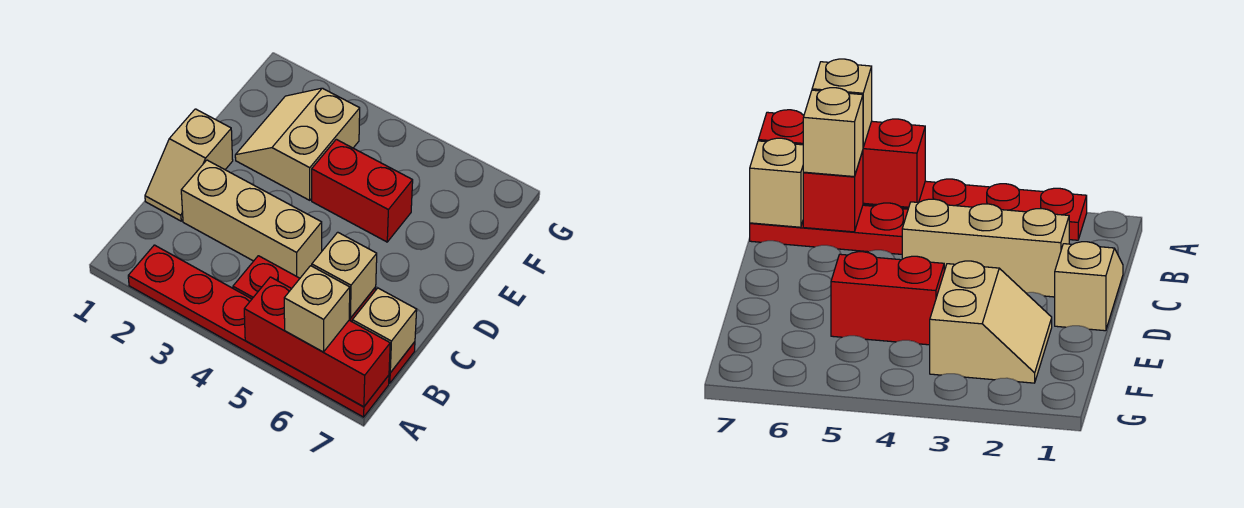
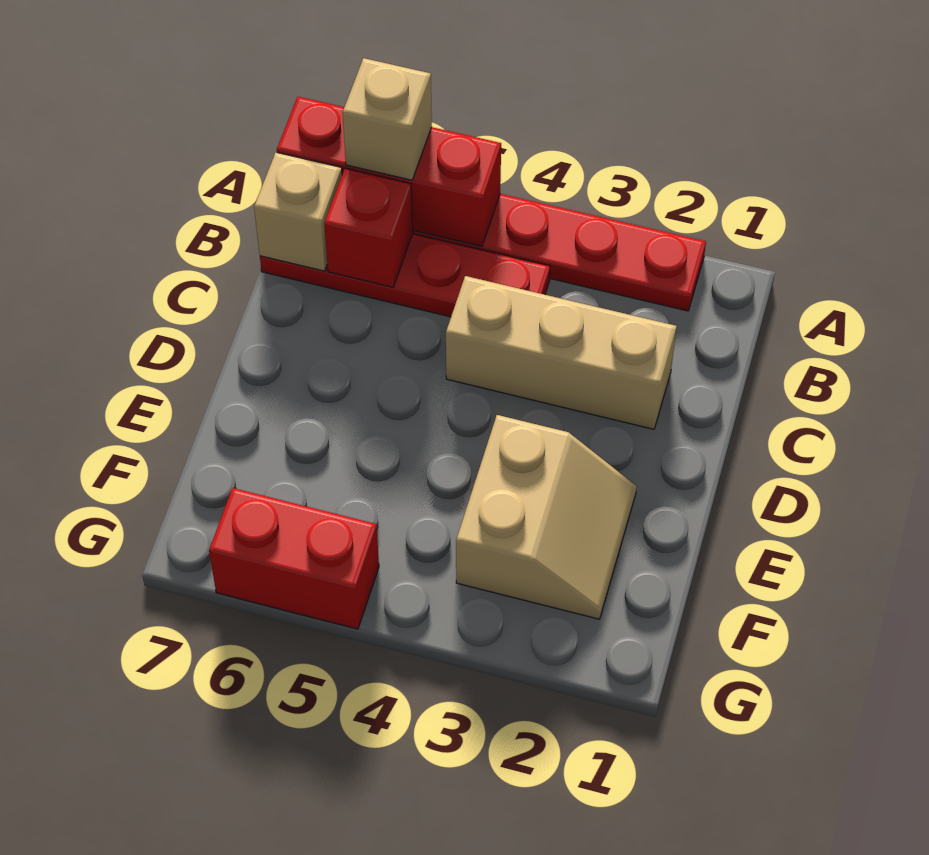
tan 1x1 brick [312,232,377,318] -> none
tan 1x2 slope [145,109,233,221] -> none
red 1x2 brick [312,139,413,242] -> red 1x2 brick moved to [209,488,379,629]

